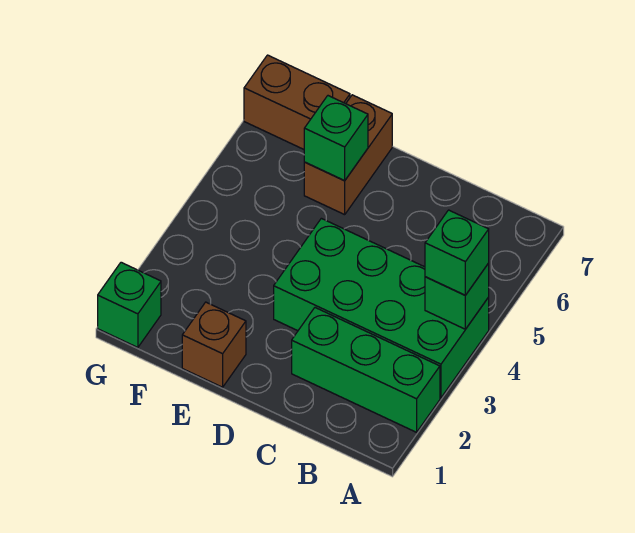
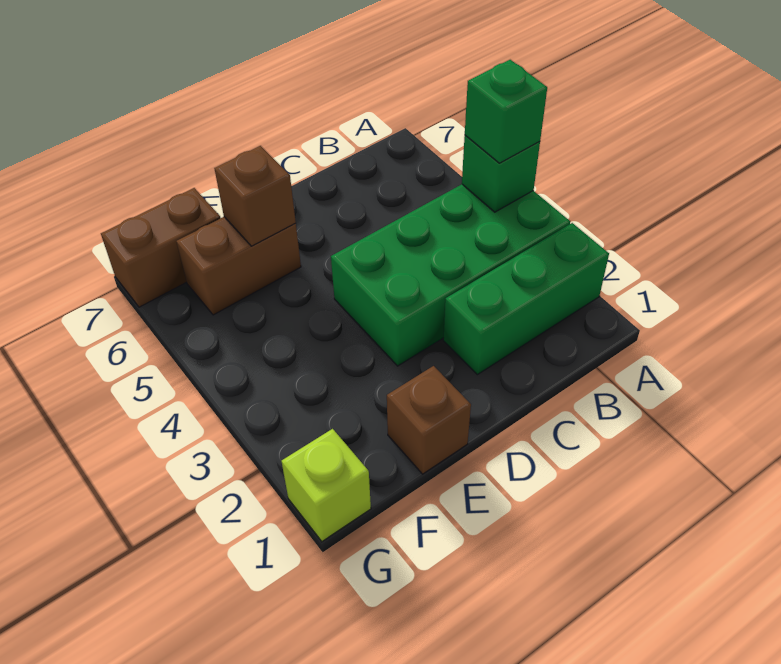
brown 1x2 brick [304,95,392,215] -> brown 1x2 brick turned to [176,217,301,315]
green 1x1 brick [304,96,368,181] -> brown 1x1 brick [214,146,296,246]
green 1x1 brick [98,262,161,347] -> lime 1x1 brick [281,429,371,541]

